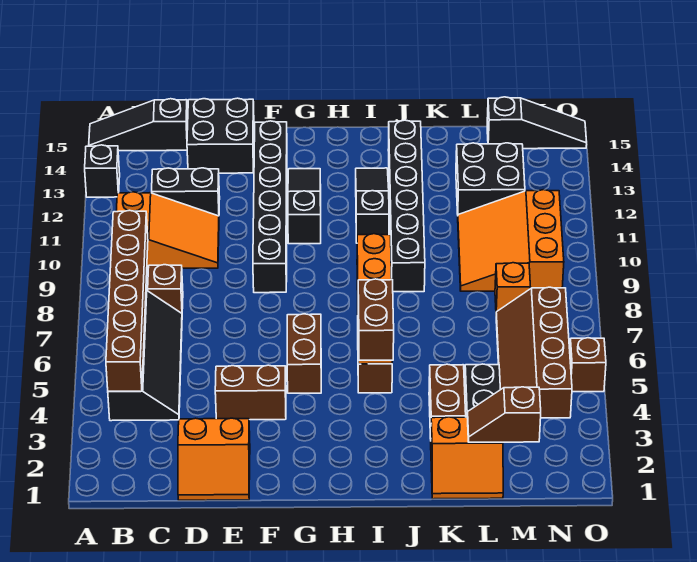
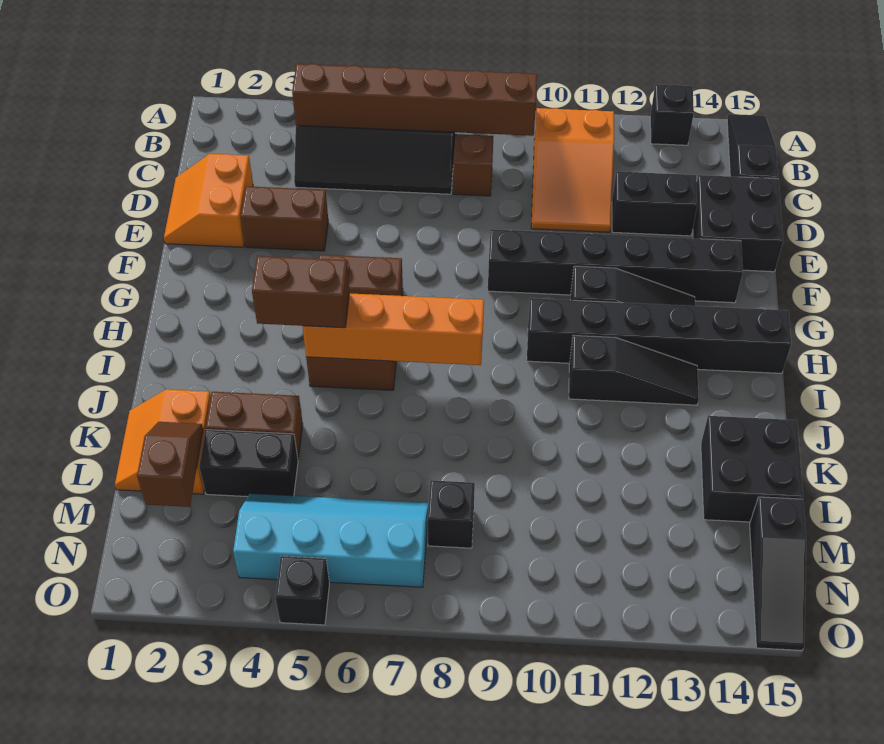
black 1x2 brick [152,168,220,216] -> black 1x2 brick turned to [612,172,697,236]
brown 1x2 brick [215,365,286,420] -> brown 1x2 brick turned to [241,186,328,251]
black 1x6 brick [388,120,425,292] -> black 1x6 brick moved to [527,298,791,373]
orange 3x3 slope [458,190,564,291] -> none
black 2x2 brick [456,143,525,214] -> black 2x2 brick moved to [701,416,803,522]
brown 2x4 slope [496,287,572,418] -> cyan 2x4 slope [233,494,429,587]
orange 1x1 brick [495,263,530,312] -> black 1x1 brick [428,480,475,548]
brown 1x1 brick [570,338,606,392] -> black 1x1 brick [275,556,329,625]

